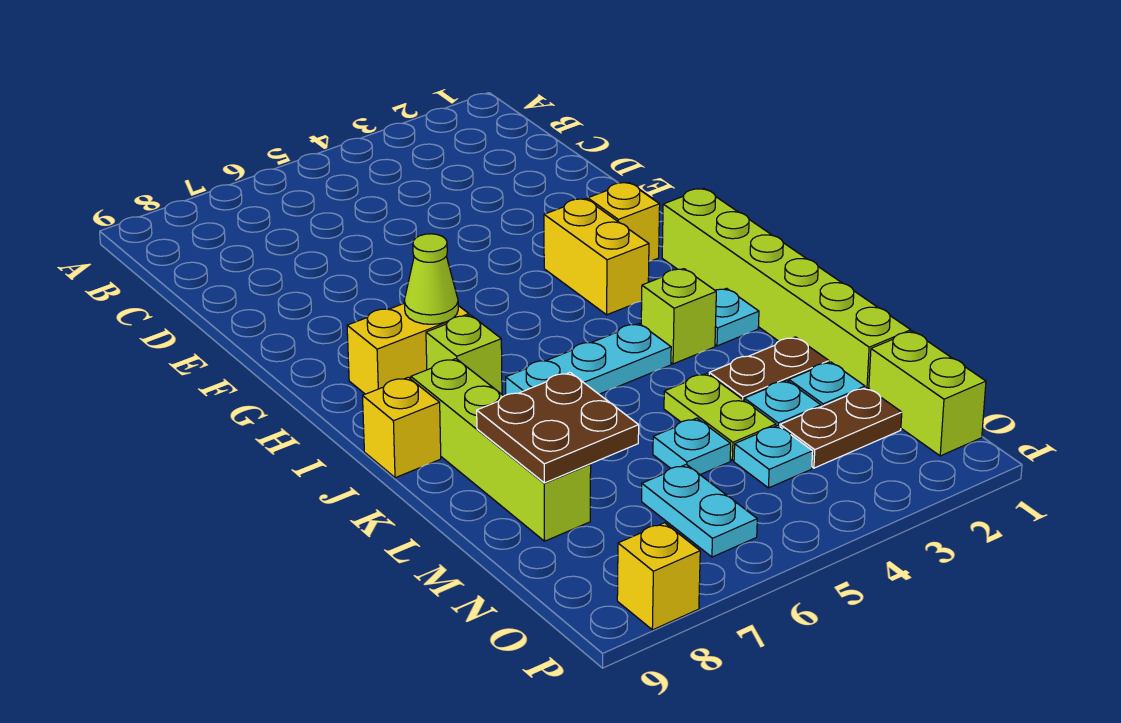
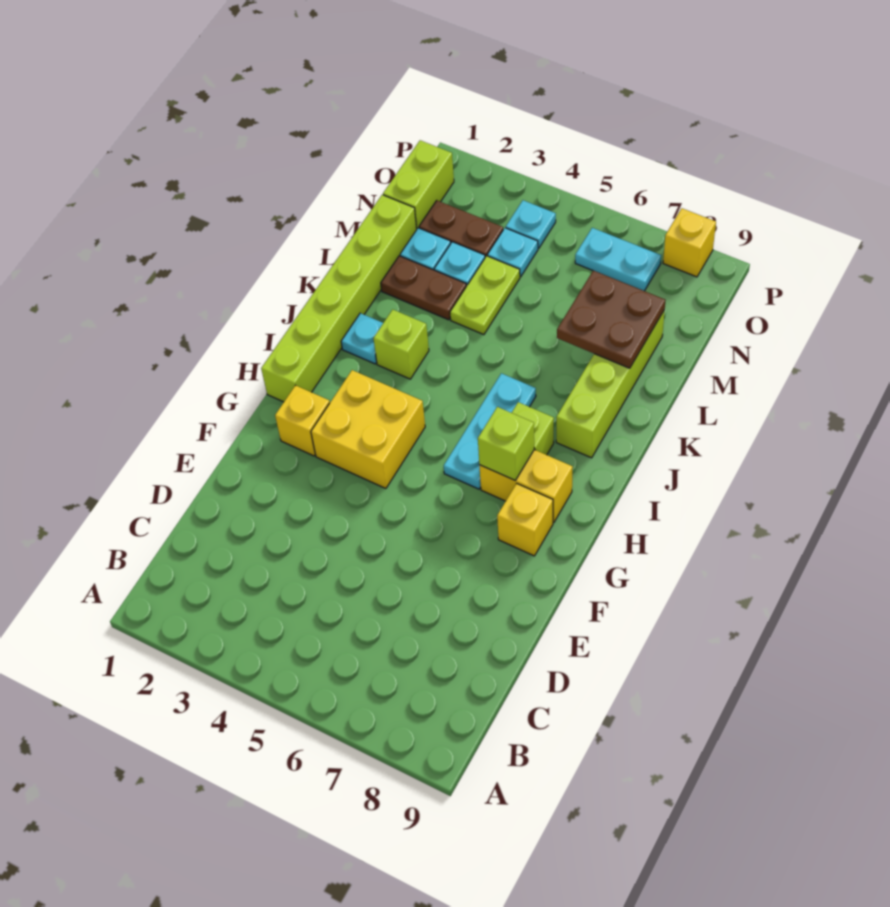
yellow 1x2 brick [544,199,649,315] -> yellow 2x2 brick [311,370,425,488]
lime 1x1 cone [404,234,458,324] -> lime 1x1 brick [478,407,534,480]
cyan 1x3 plate [506,324,671,395] -> cyan 1x3 plate turned to [444,373,536,489]
yellow 1x1 brick [363,377,441,478] -> yellow 1x1 brick moved to [497,483,553,556]
cyan 1x1 plate [653,418,731,475] -> cyan 1x1 plate moved to [506,200,556,249]
cyan 1x2 plate [642,464,757,557] -> cyan 1x2 plate turned to [575,228,661,291]

